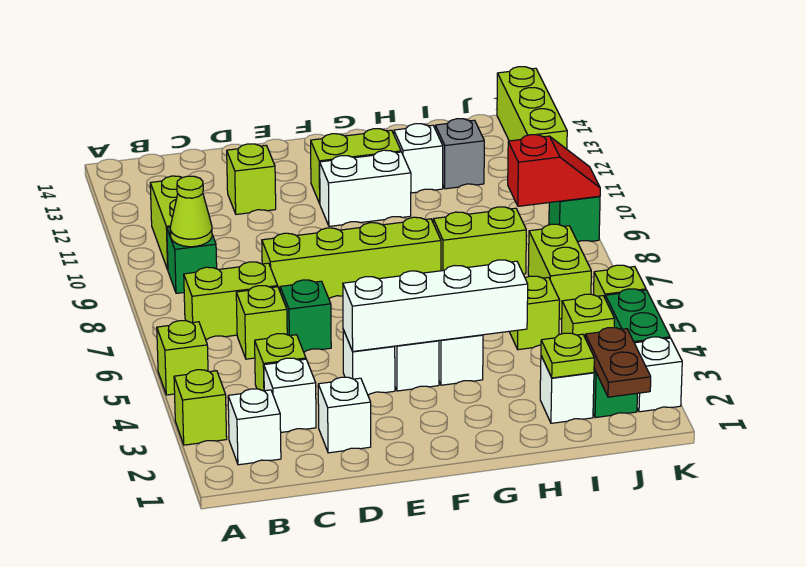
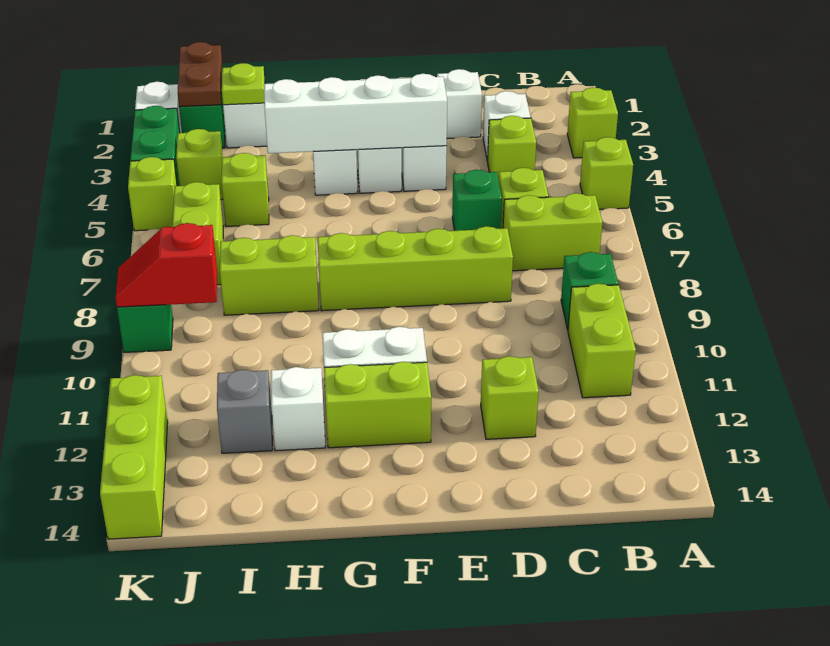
white 1x1 brick [228,389,281,465] -> none
lime 1x1 cone [170,176,212,247] -> none

